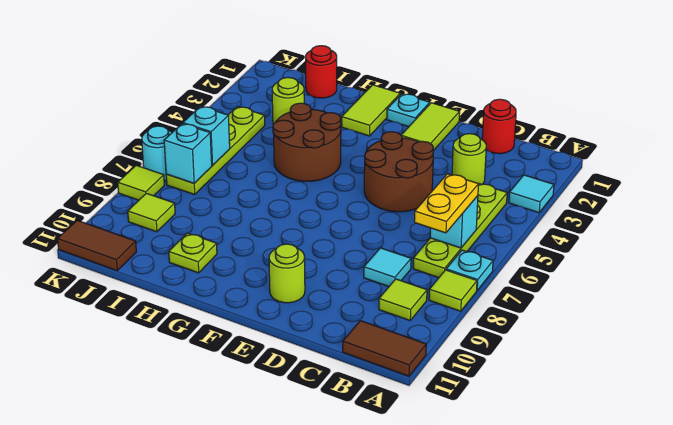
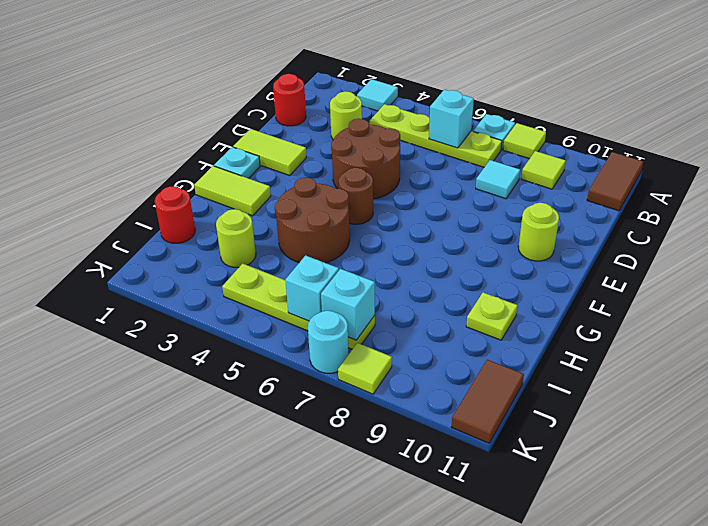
yellow 1x2 plate [414,174,479,233] -> none
none -> brown 1x1 round brick [339,168,373,224]
lime 1x1 tile [128,193,175,232] -> none

